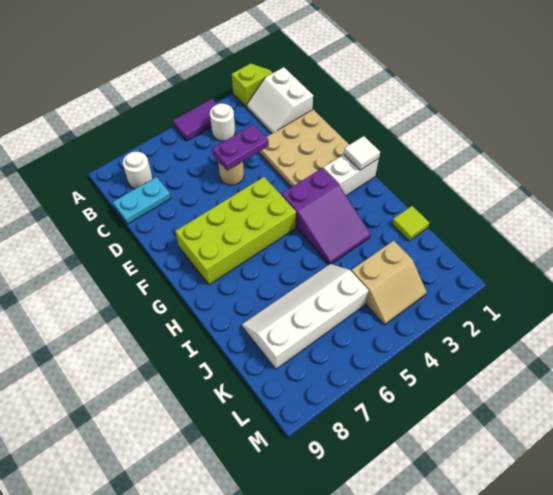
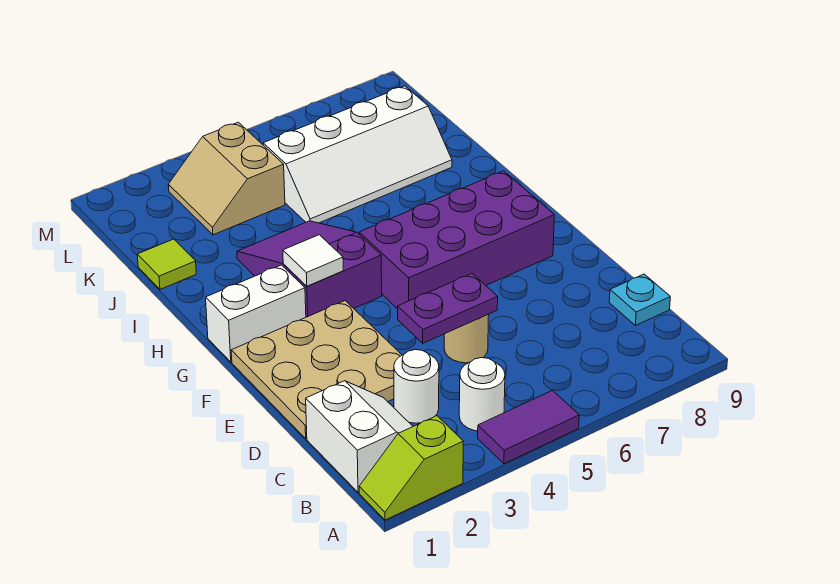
white 1x1 round brick [123,152,153,189] -> white 1x1 round brick moved to [394,350,439,423]
cyan 1x2 plate [113,177,171,224] -> cyan 1x1 plate [609,274,670,326]
lime 2x4 brick [175,177,296,285] -> purple 2x4 brick [359,171,554,309]
white 1x1 tile [344,136,380,170] -> white 1x1 tile moved to [283,235,343,286]
tan 2x2 slope [351,241,426,325] -> tan 2x2 slope turned to [168,122,285,235]

